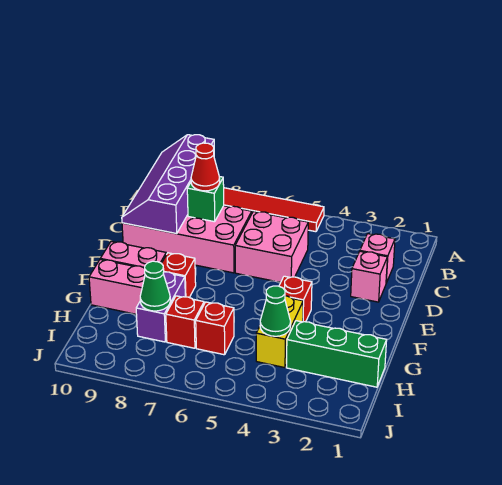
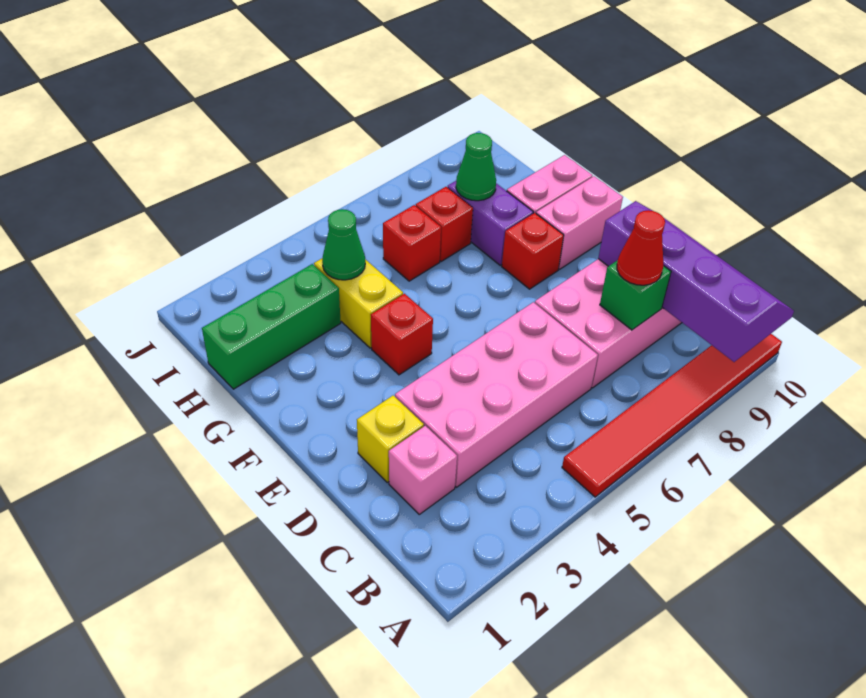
pink 2x2 brick [235,211,308,282] -> pink 2x4 brick [395,302,598,487]
pink 1x1 brick [351,251,387,302] -> yellow 1x1 brick [357,396,424,482]

